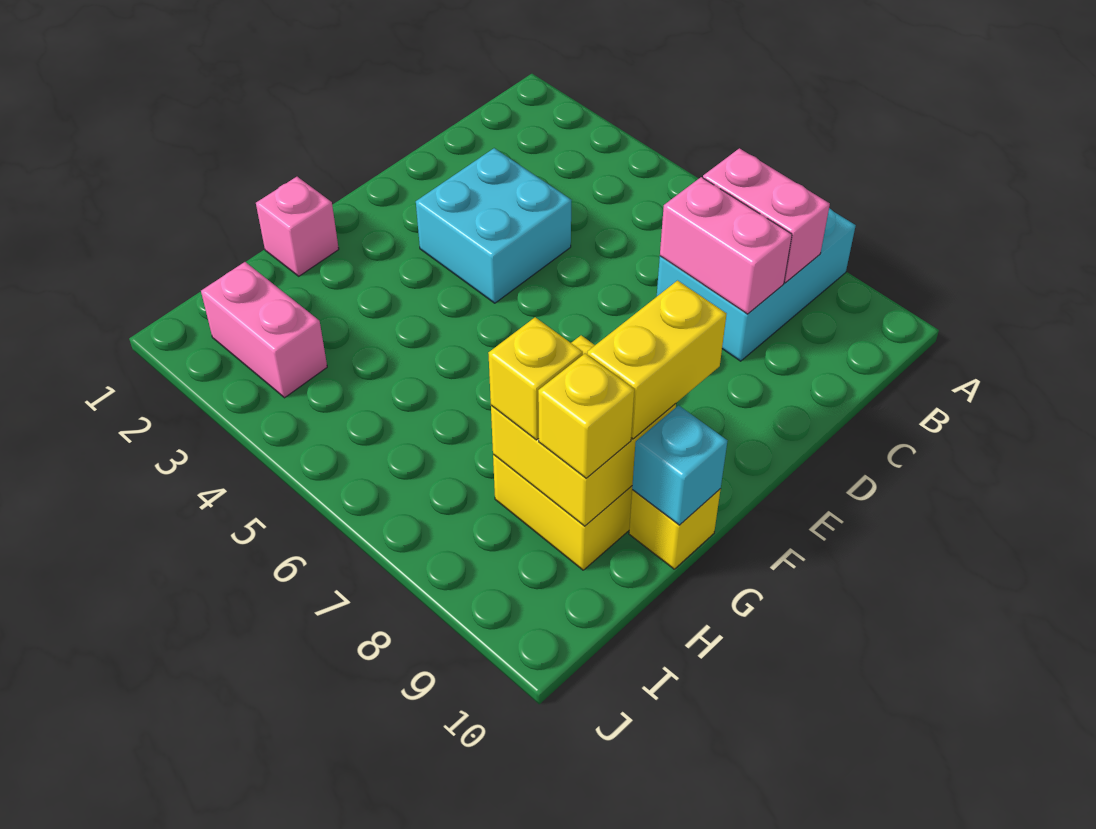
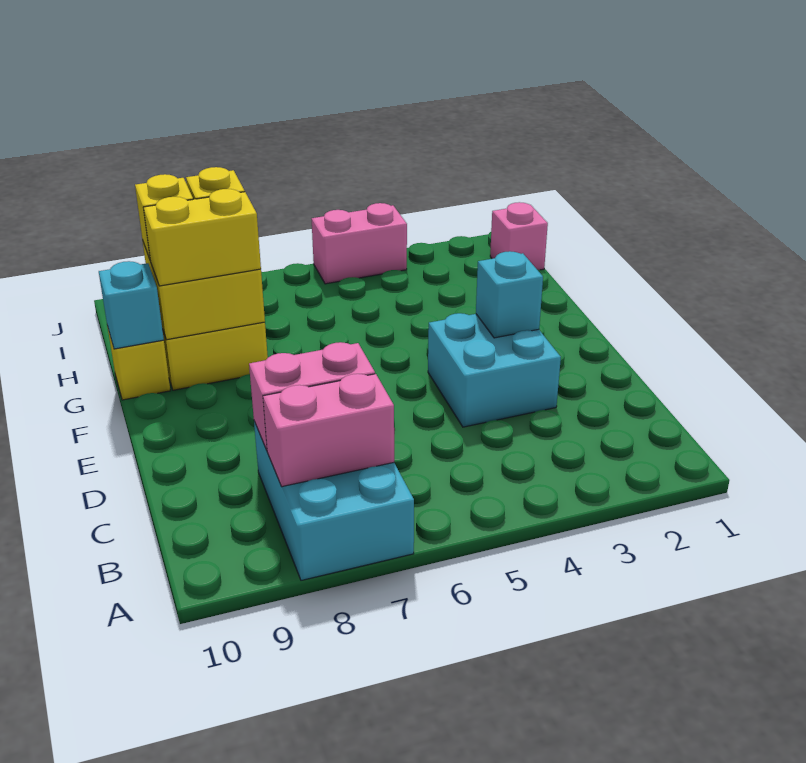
none -> cyan 1x1 brick [476,251,543,338]
yellow 1x2 brick [587,281,726,439] -> yellow 1x2 brick turned to [143,189,261,286]
pink 1x1 brick [256,177,339,276] -> pink 1x1 brick moved to [490,202,548,270]
pink 1x2 brick [201,262,327,398] -> pink 1x2 brick moved to [312,203,407,284]

